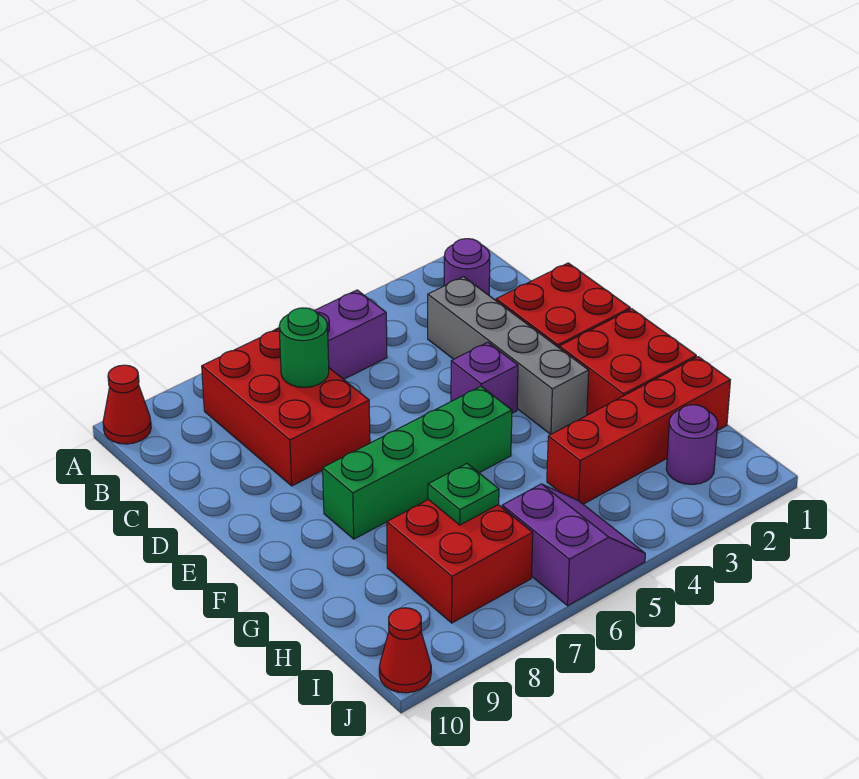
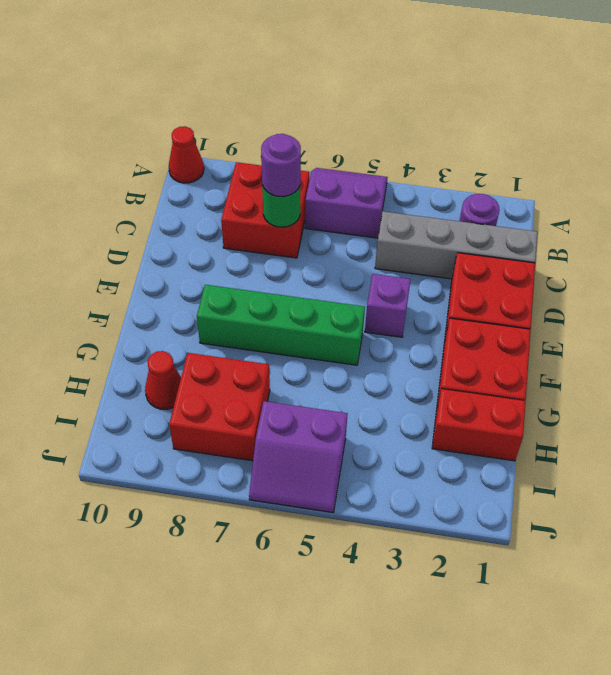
red 2x3 brick [202,329,370,486] -> red 2x2 brick [221,162,309,258]
grey 1x4 brick [428,277,589,434] -> grey 1x4 brick turned to [375,211,538,279]
red 1x4 brick [547,357,730,504] -> red 1x2 brick [432,389,526,461]
green 1x1 plate [428,464,499,525] -> none
purple 1x1 round brick [666,405,718,484] -> purple 1x1 round brick moved to [261,134,301,197]
purple 2x2 slope [502,484,645,606] -> purple 2x2 slope turned to [249,401,347,512]
red 1x1 cone [379,608,431,693] -> red 1x1 cone moved to [145,351,181,409]

